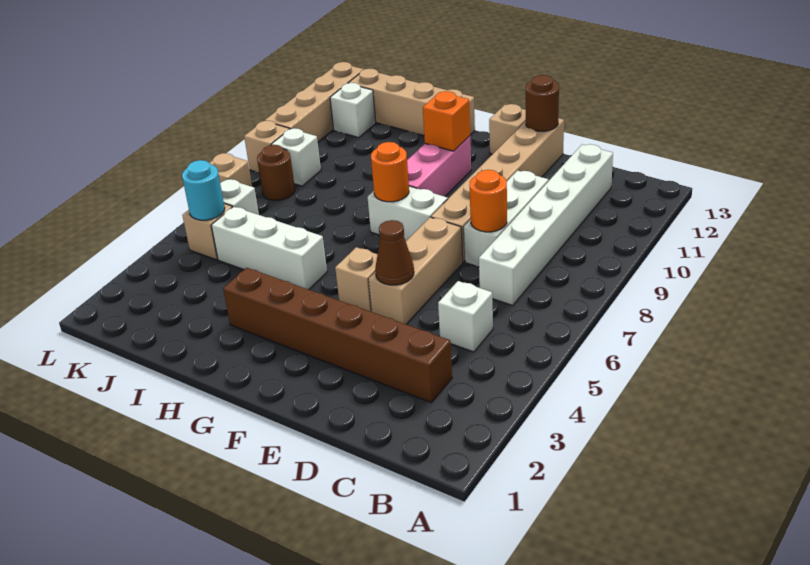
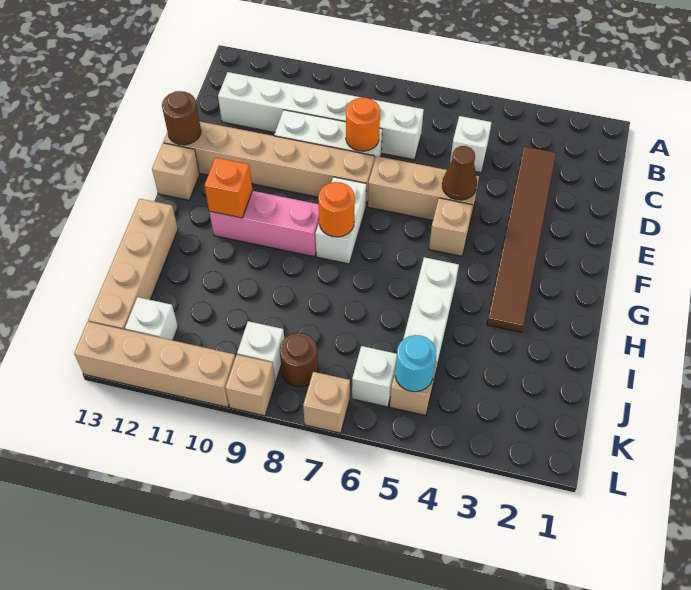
brown 1x6 brick [223,268,452,403] -> brown 1x6 tile [487,147,556,332]

